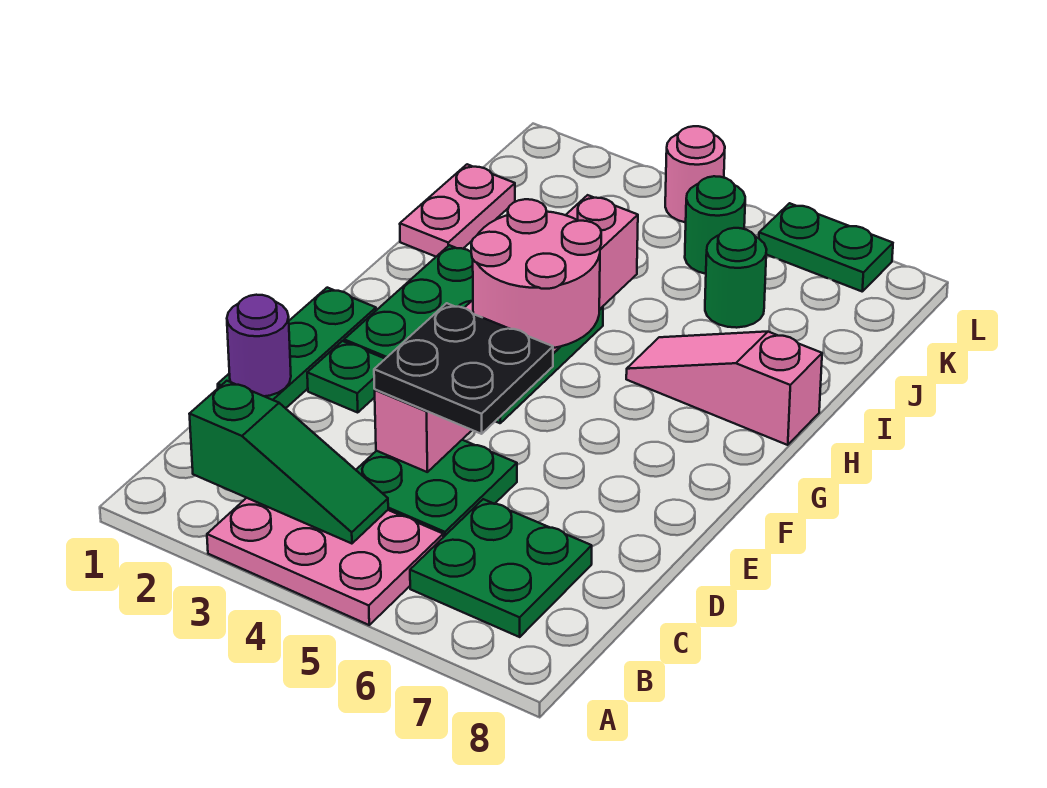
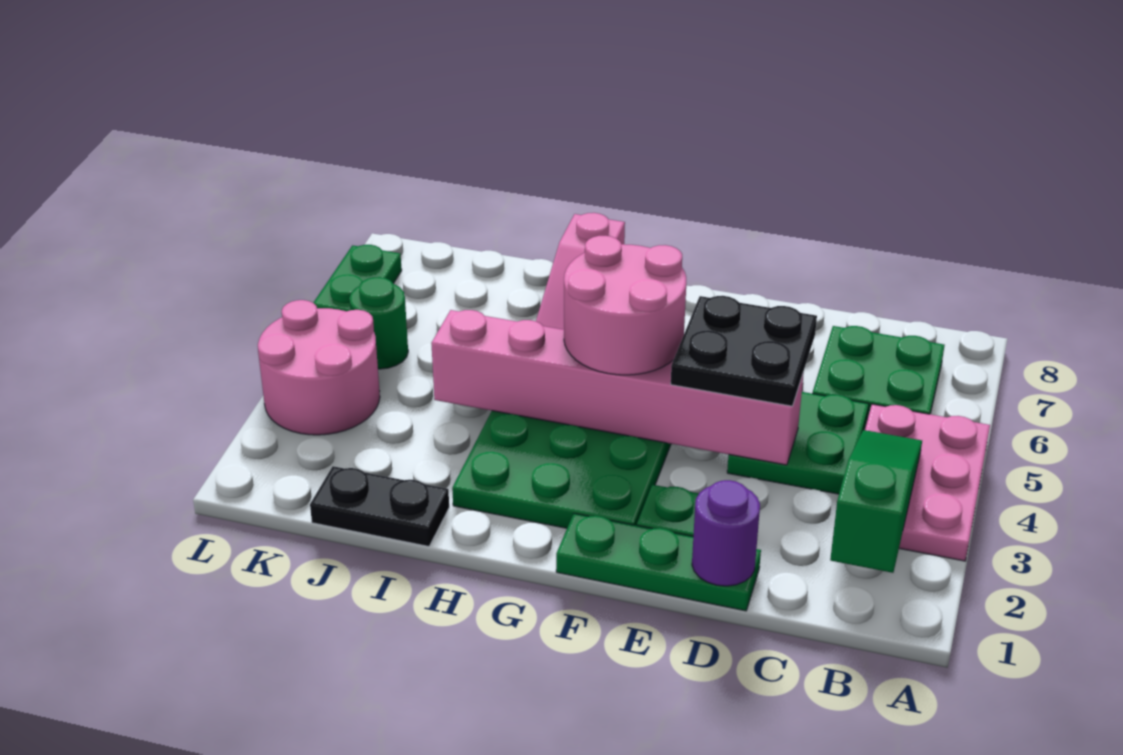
pink 1x2 plate [400,164,515,257] -> black 1x2 plate [310,466,449,546]
green 1x1 round brick [705,228,767,328] -> none
pink 1x1 round brick [665,126,725,222] -> pink 2x2 round brick [258,300,380,435]

